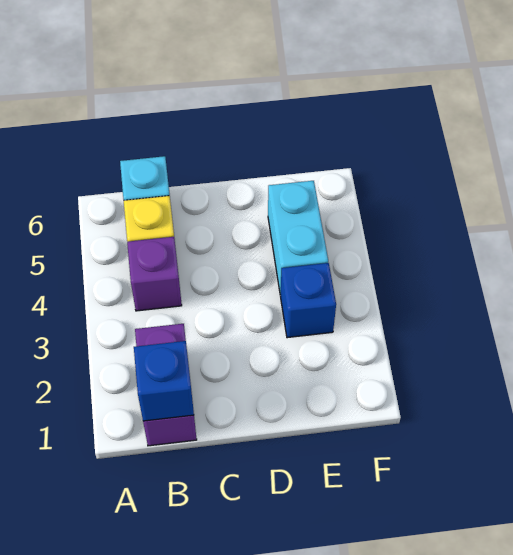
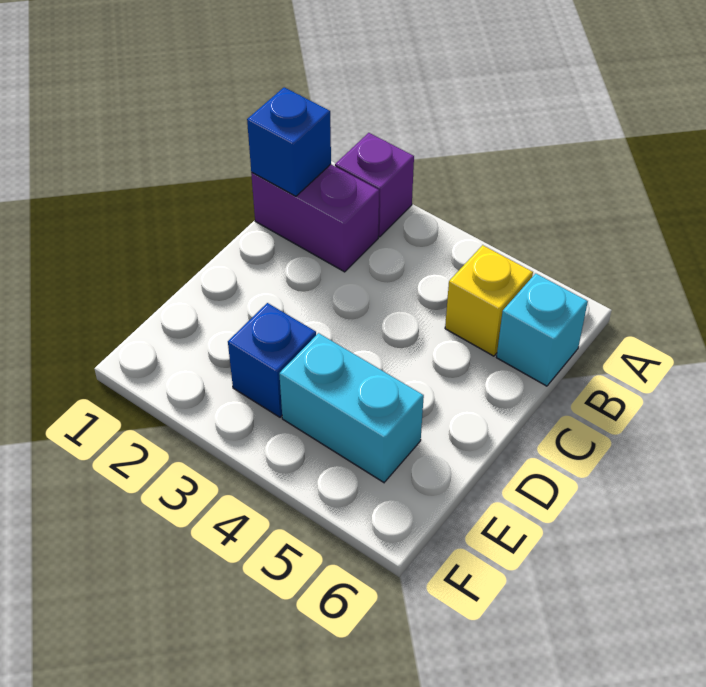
purple 1x1 brick [127,237,182,311] -> purple 1x1 brick moved to [335,133,414,237]

